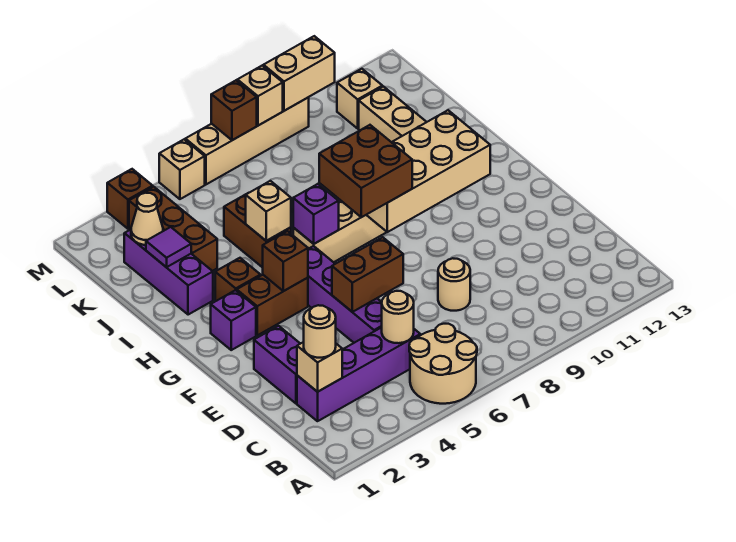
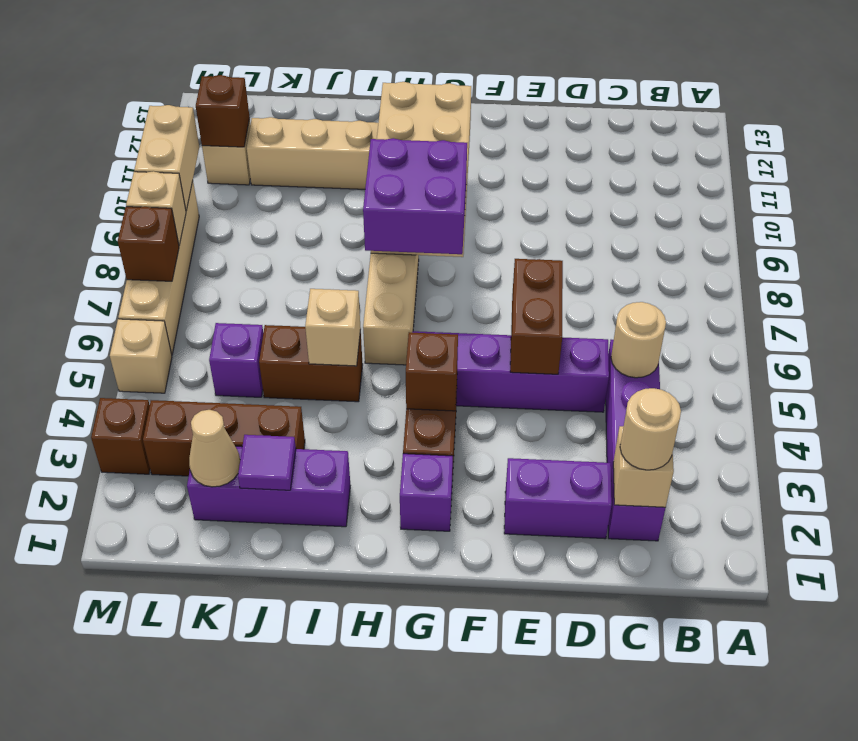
tan 2x2 round brick [409,324,477,404] -> none
tan 1x1 round brick [438,258,470,311] -> none
brown 2x2 brick [319,125,412,217] -> purple 2x2 brick [363,138,467,254]
brown 1x1 brick [215,258,260,301] -> brown 1x1 brick moved to [196,75,250,147]
purple 1x1 brick [293,184,339,244] -> purple 1x1 brick moved to [209,323,263,397]

